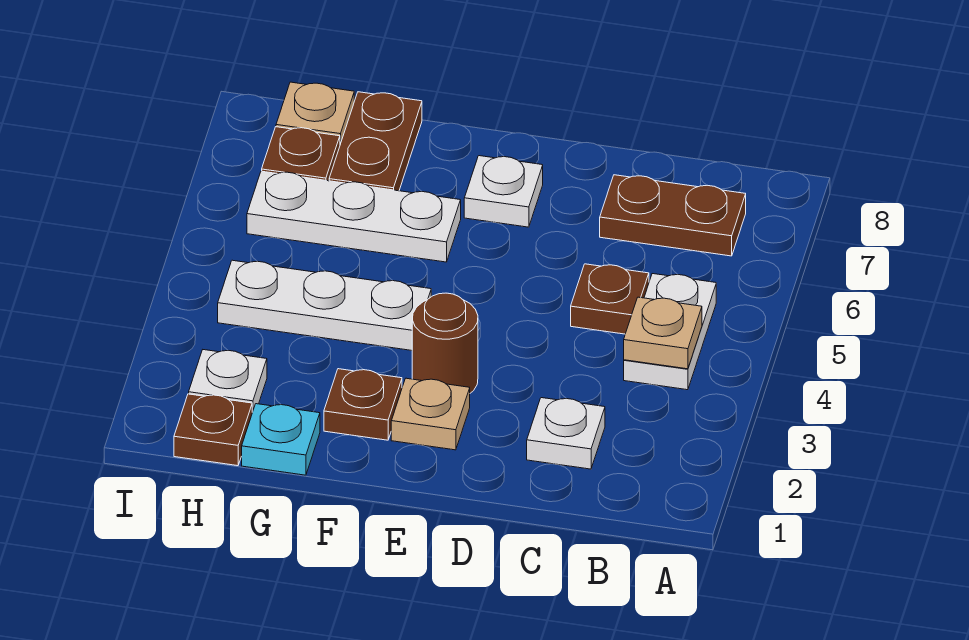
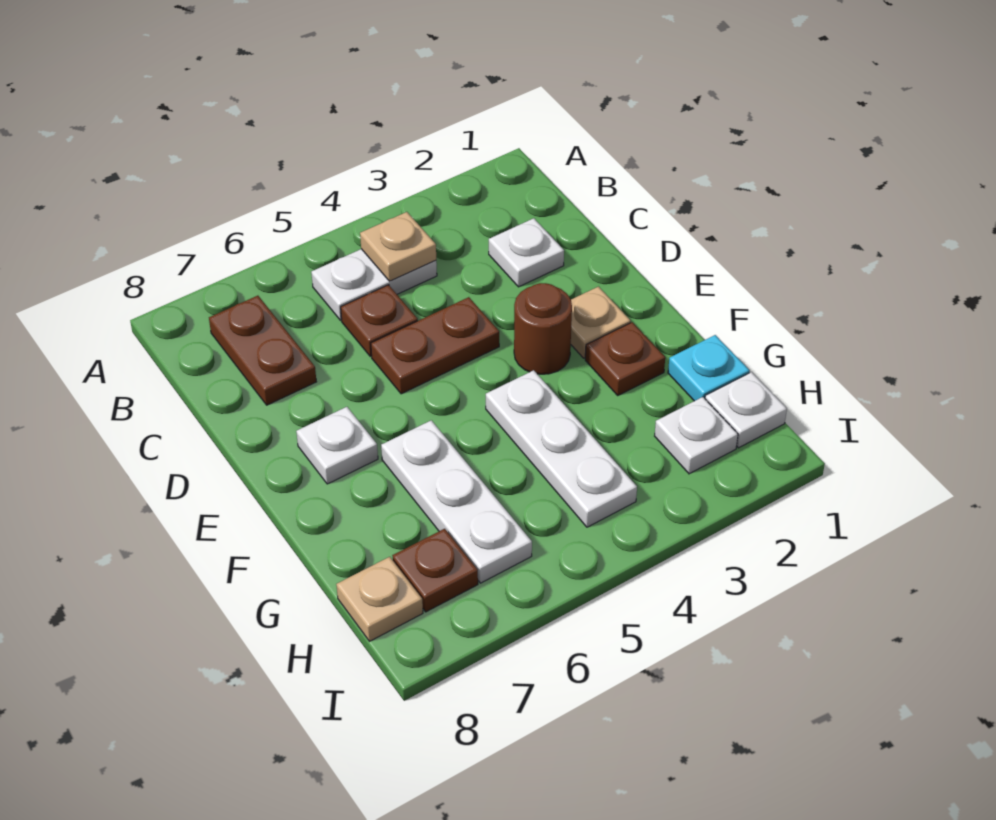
brown 1x2 plate [329,92,422,191] -> brown 1x2 plate moved to [371,297,499,394]
brown 1x1 plate [174,394,252,466] -> white 1x1 plate [705,372,787,448]

